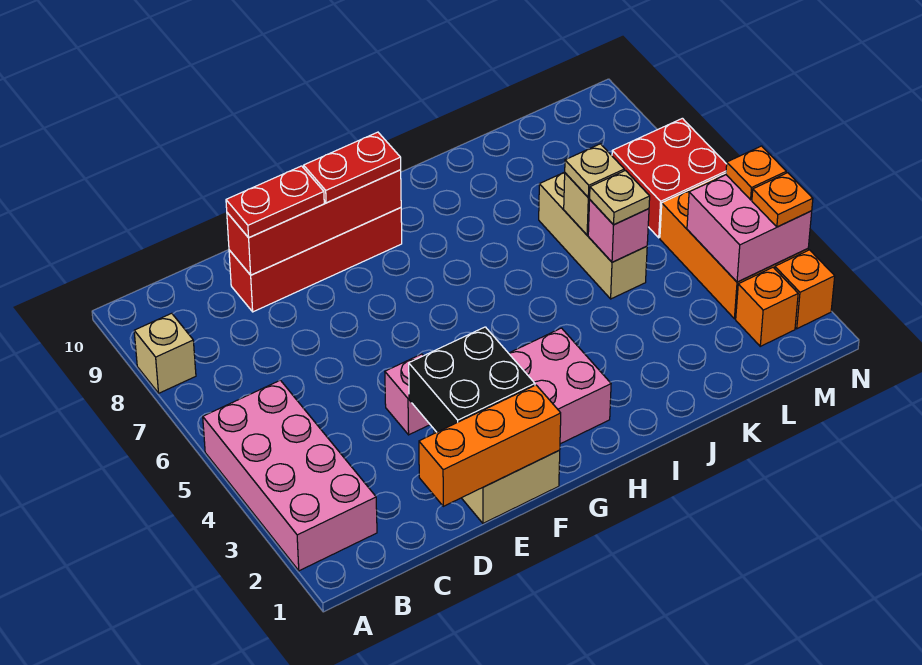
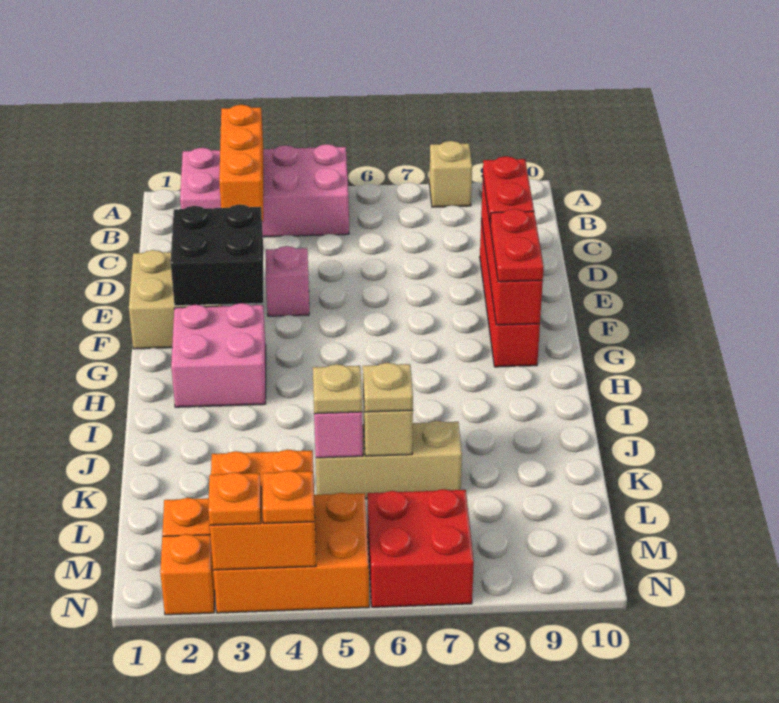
orange 1x3 brick [419,385,561,506] -> orange 1x3 brick moved to [219,105,263,222]
pink 2x2 brick [687,175,812,282] -> orange 2x2 brick [210,450,316,570]

